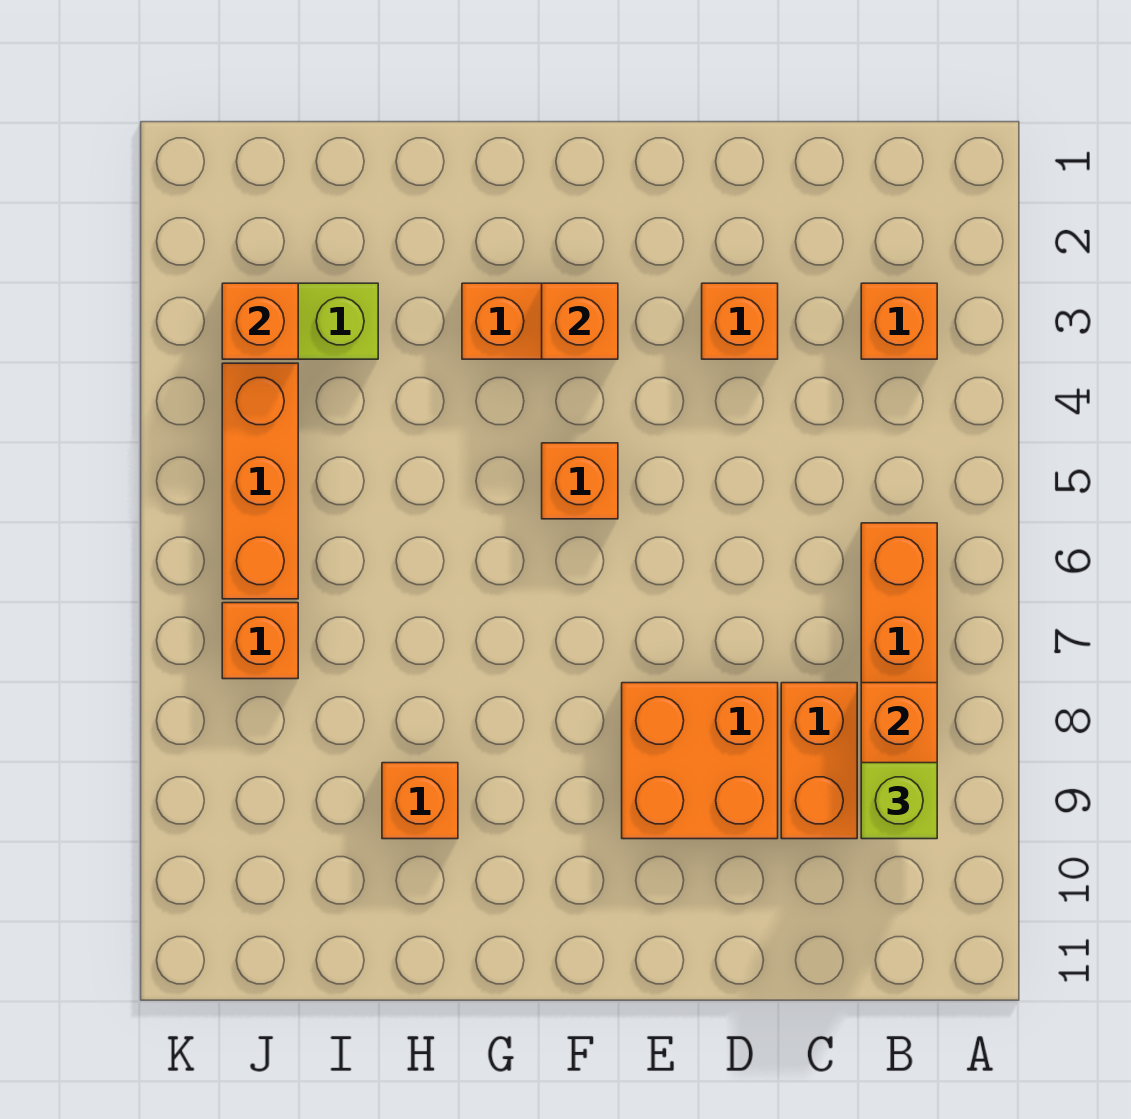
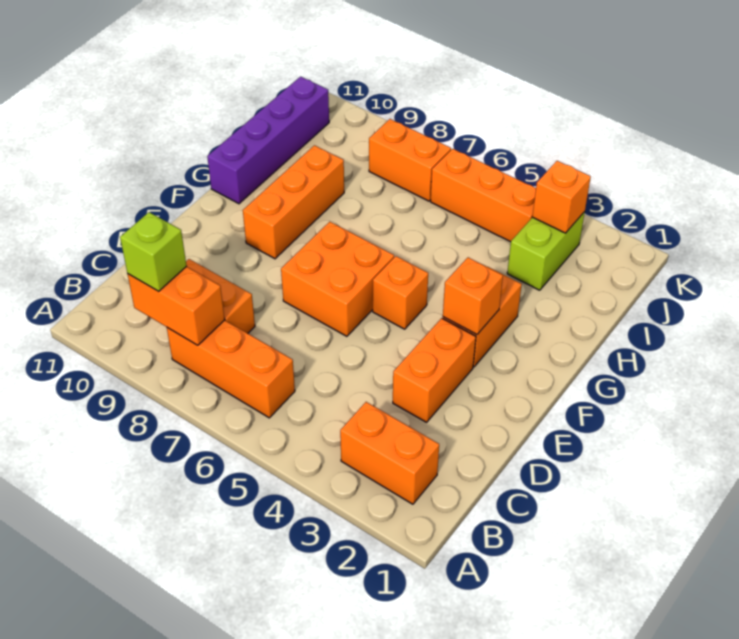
orange 1x1 brick [861,283,937,359] -> orange 1x2 brick [340,402,439,504]
orange 1x1 brick [702,283,778,359] -> orange 1x2 brick [393,318,476,422]
orange 2x2 brick [622,683,778,839] -> orange 2x2 brick moved to [281,222,394,336]
none -> purple 1x4 brick [207,77,329,204]
orange 1x1 brick [382,763,458,839] -> orange 1x3 brick [243,145,344,259]
orange 1x1 brick [222,603,298,679] -> orange 1x2 brick [369,119,451,201]

